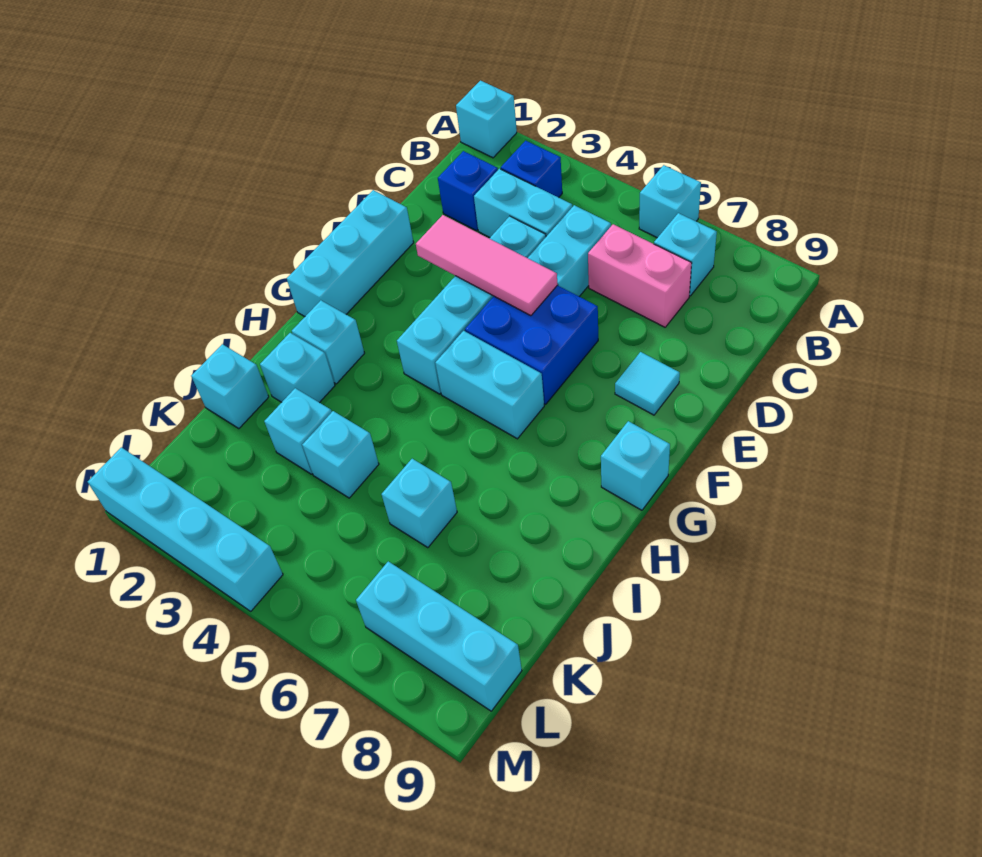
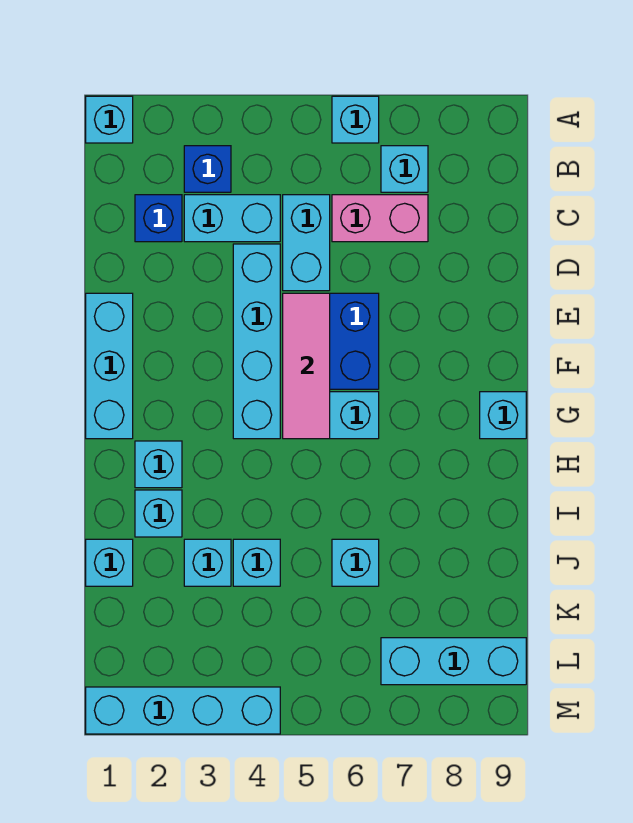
pink 1x3 tile [416,215,558,316] -> pink 1x3 tile turned to [283,293,330,439]
cyan 1x1 tile [615,352,680,415] -> none

